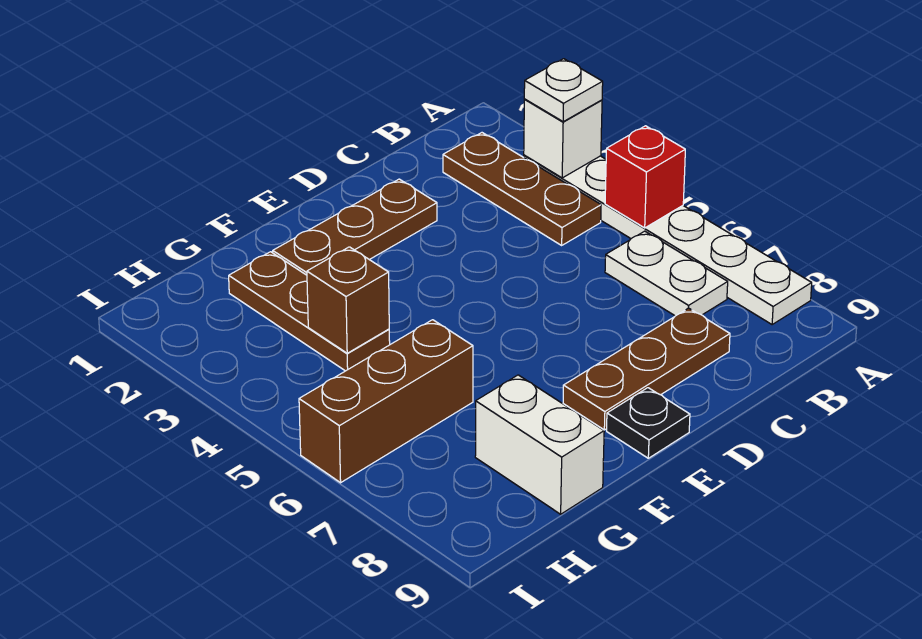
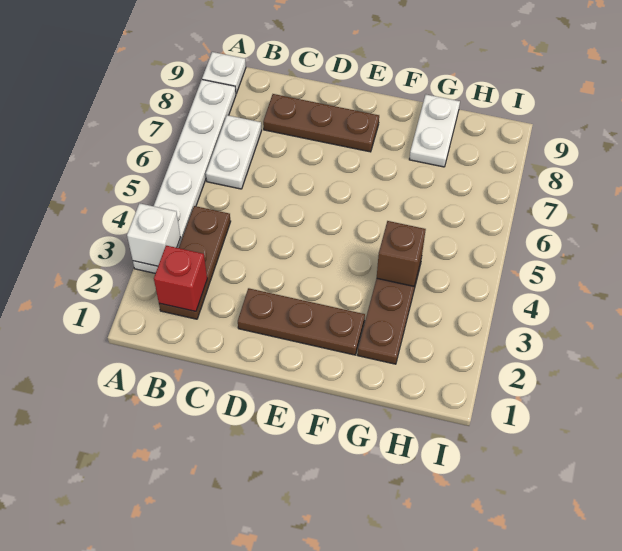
white 1x1 plate [524,59,603,122] -> white 1x1 plate moved to [202,52,246,93]
red 1x1 brick [605,126,685,228] -> red 1x1 brick moved to [154,246,207,311]
black 1x1 plate [607,388,690,458] -> none
brown 1x3 brick [299,320,473,483] -> none
white 1x2 brick [475,375,604,514] -> white 1x2 plate [409,95,460,167]

